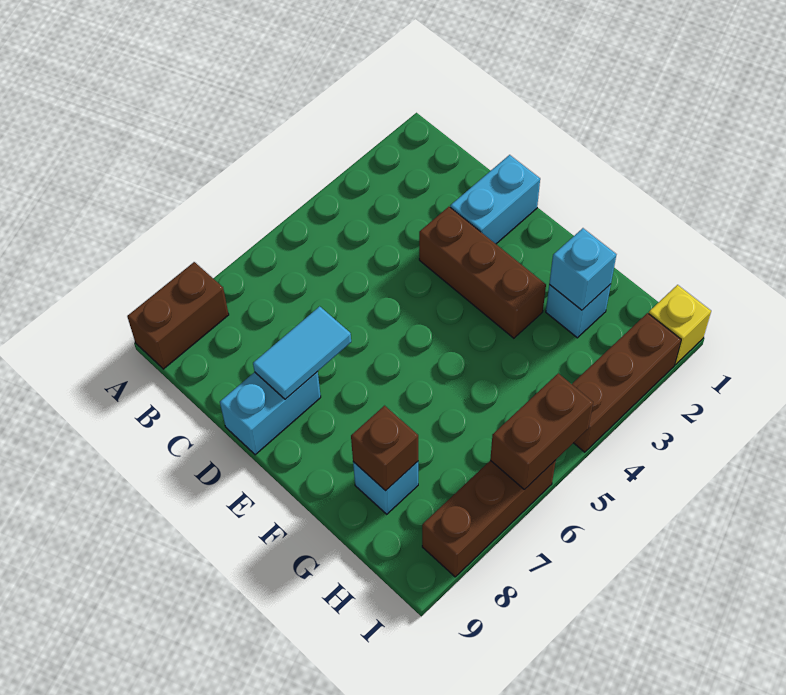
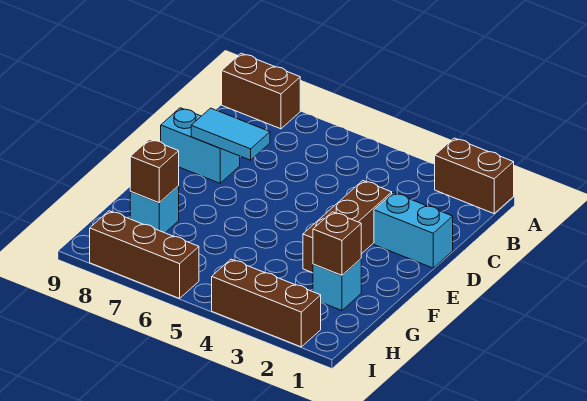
cyan 1x1 brick [549,228,616,310] -> brown 1x1 brick [313,212,361,275]
yellow 1x1 brick [649,285,711,365] -> none
brown 1x2 brick [490,373,593,490] -> brown 1x2 brick moved to [435,138,514,213]

